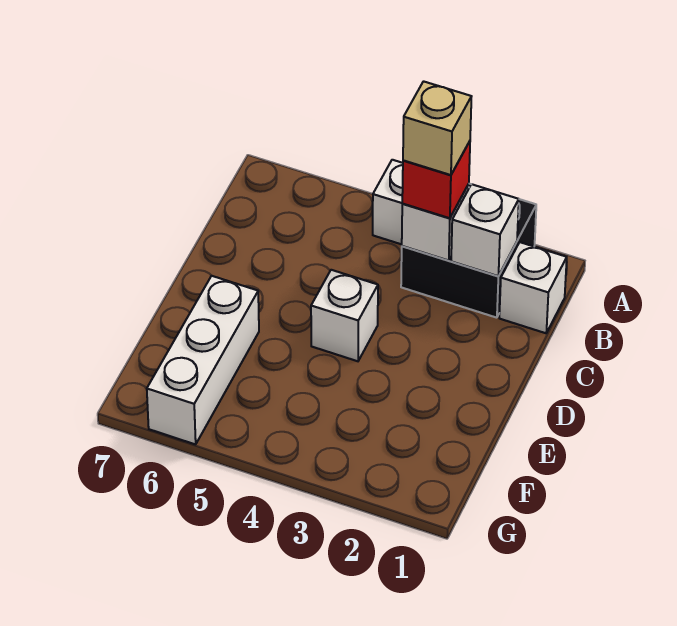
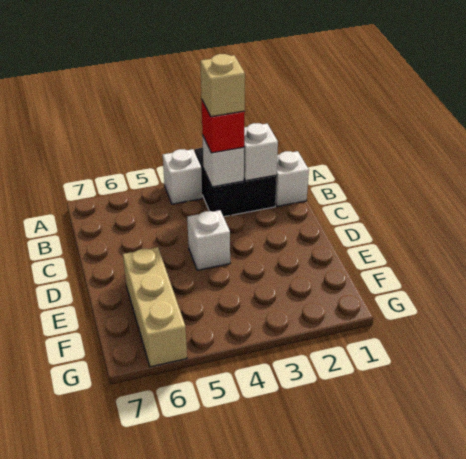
white 1x3 brick [147,276,259,444] -> tan 1x3 brick [123,247,187,367]

